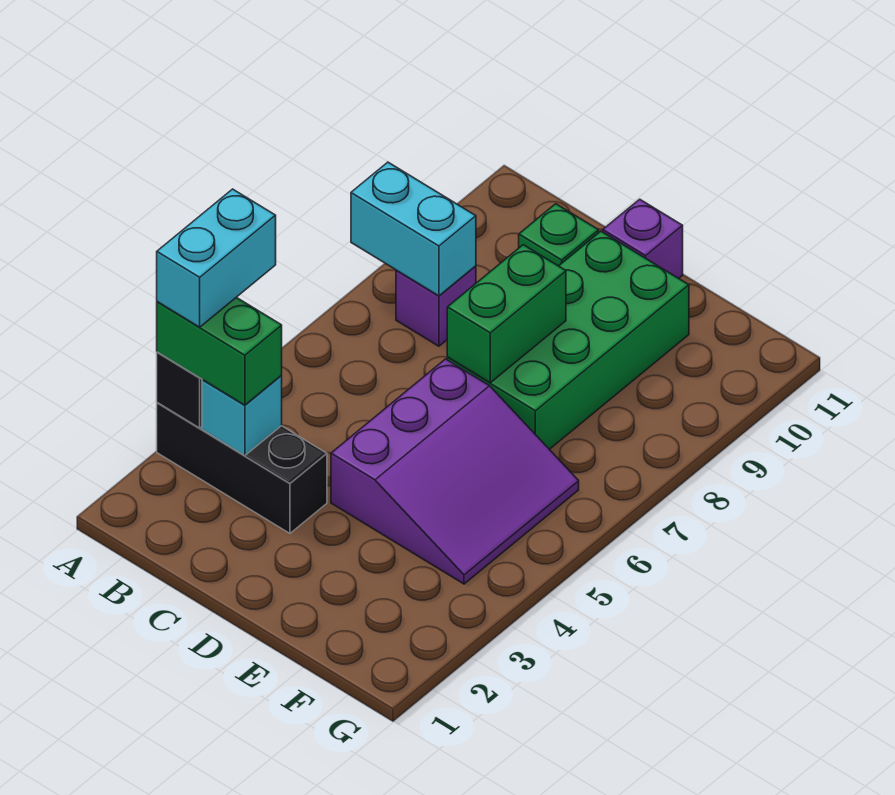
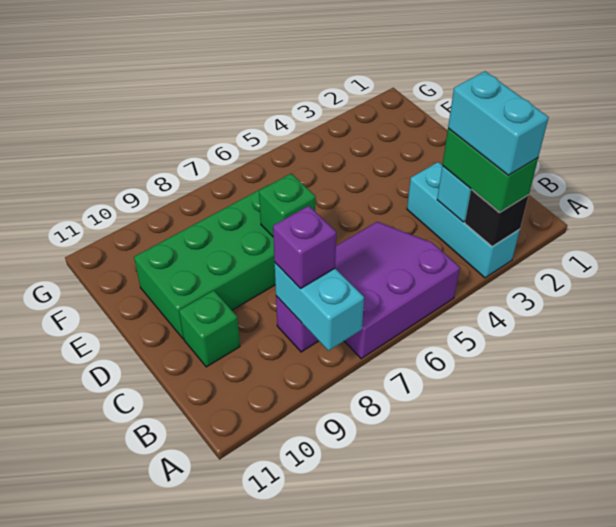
black 1x3 brick [157,403,327,533] -> cyan 1x3 brick [407,162,520,278]
cyan 1x2 brick [157,189,276,327] -> cyan 1x2 brick turned to [448,71,549,175]
purple 3x3 slope [331,359,579,584] -> purple 3x3 slope moved to [335,222,460,359]
green 1x2 brick [447,245,566,383] -> green 1x1 brick [259,174,316,236]
purple 1x1 brick [603,199,683,278] -> purple 1x1 brick moved to [273,206,336,289]

